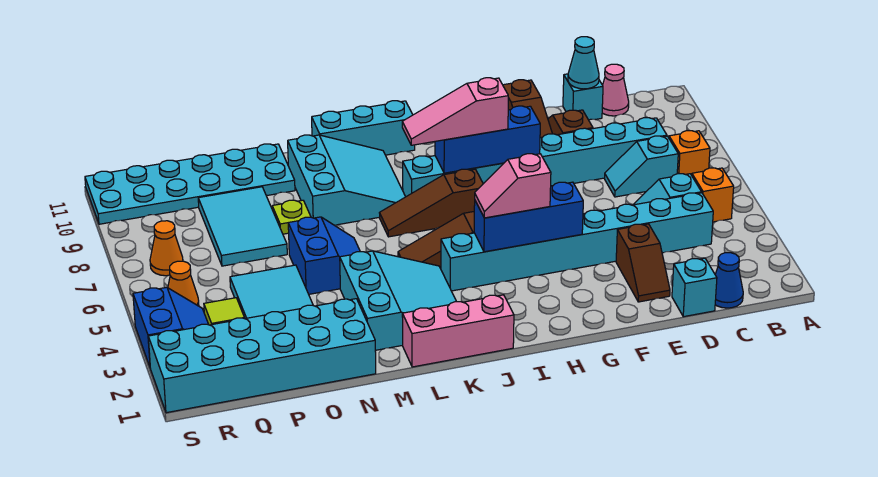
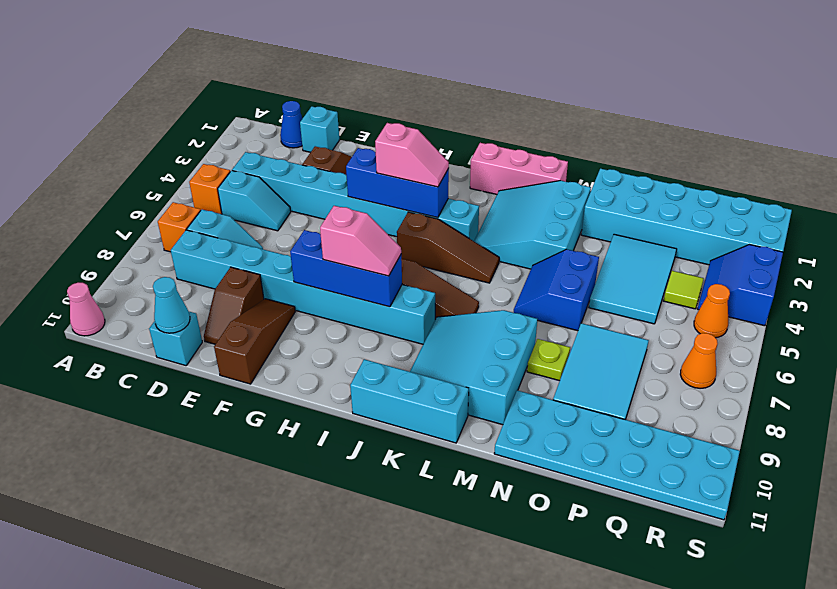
pink 1x1 cone [602,64,629,116] -> pink 1x1 cone moved to [67,283,105,336]
pink 1x3 slope [402,78,508,145] -> pink 1x2 slope [320,206,401,276]

